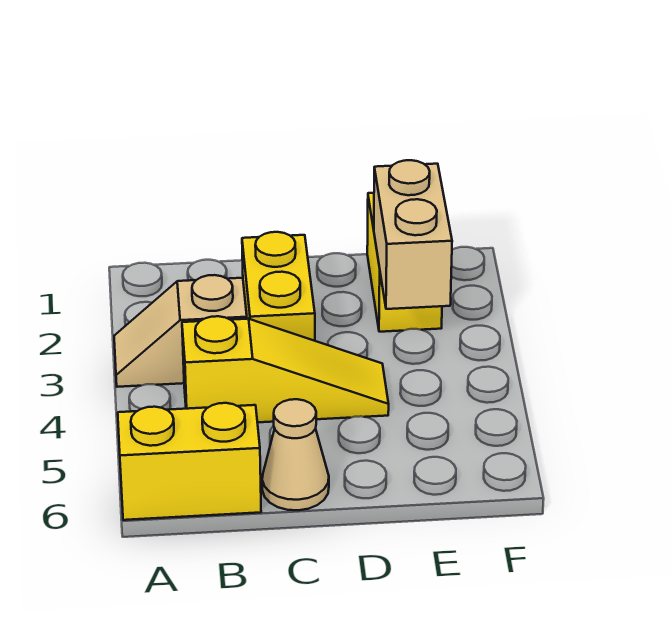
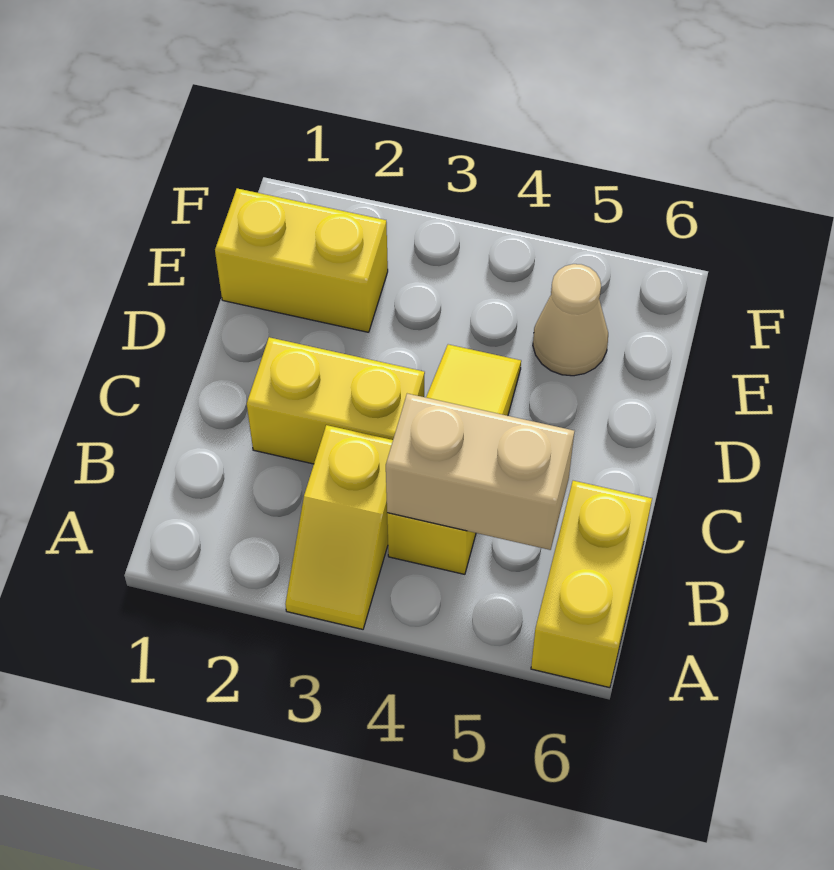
tan 1x2 slope [114,275,247,387] -> yellow 1x2 slope [285,425,393,629]
tan 1x1 cone [262,399,329,510] -> tan 1x1 cone moved to [533,264,608,376]
tan 1x2 brick [374,160,452,309] -> tan 1x2 brick moved to [386,394,574,550]

